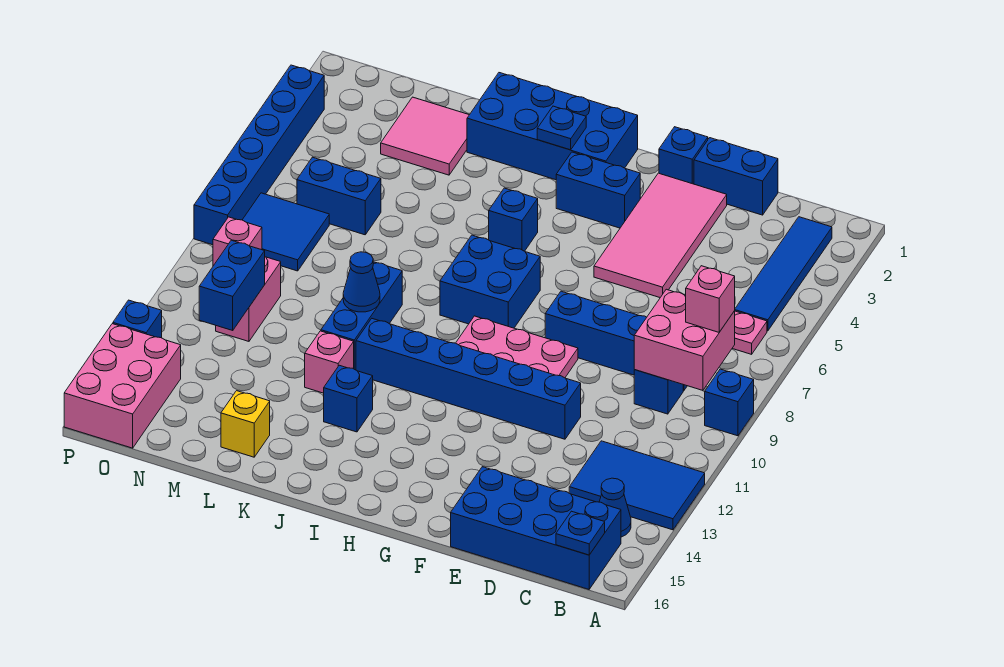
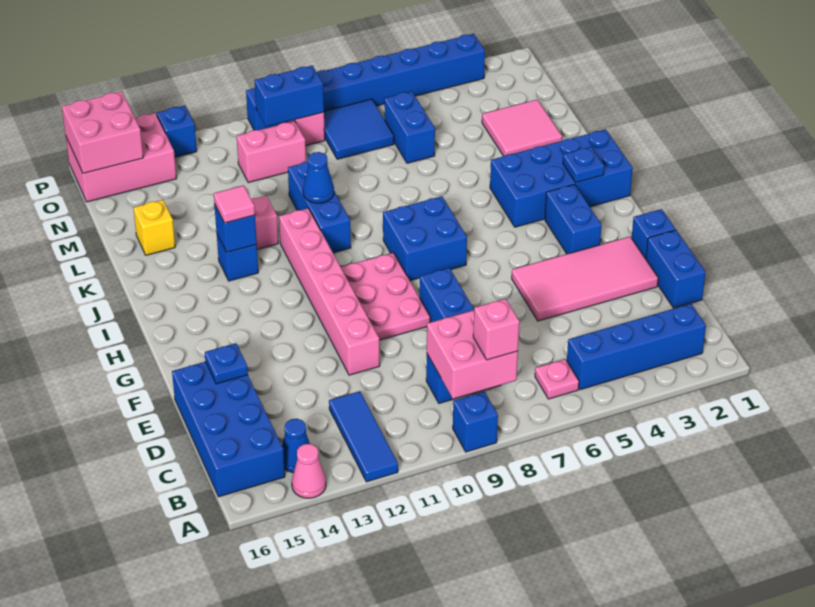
blue 2x3 tile [569,441,705,530] -> blue 1x3 tile [329,391,398,482]
none -> pink 1x1 cone [292,444,326,498]
blue 1x4 tile [734,217,832,331] -> blue 1x4 brick [567,304,706,390]
blue 1x1 plate [556,511,605,555] -> blue 1x1 plate moved to [205,343,248,384]
blue 1x6 brick [356,319,581,439] -> pink 1x6 brick [279,208,380,375]
blue 2x4 brick [467,73,638,180] -> blue 2x4 brick turned to [490,129,633,227]
blue 1x1 brick [489,188,538,251] -> blue 1x1 brick moved to [214,204,257,252]
none -> pink 1x1 tile [214,185,255,223]
blue 1x3 brick [321,262,402,370] -> blue 1x3 brick turned to [288,162,351,253]
blue 1x2 brick [199,240,265,330] -> blue 1x2 brick moved to [255,66,324,127]
none -> pink 2x2 brick [62,91,143,173]
blue 1x6 brick [194,65,324,245] -> blue 1x8 brick [246,34,485,130]

